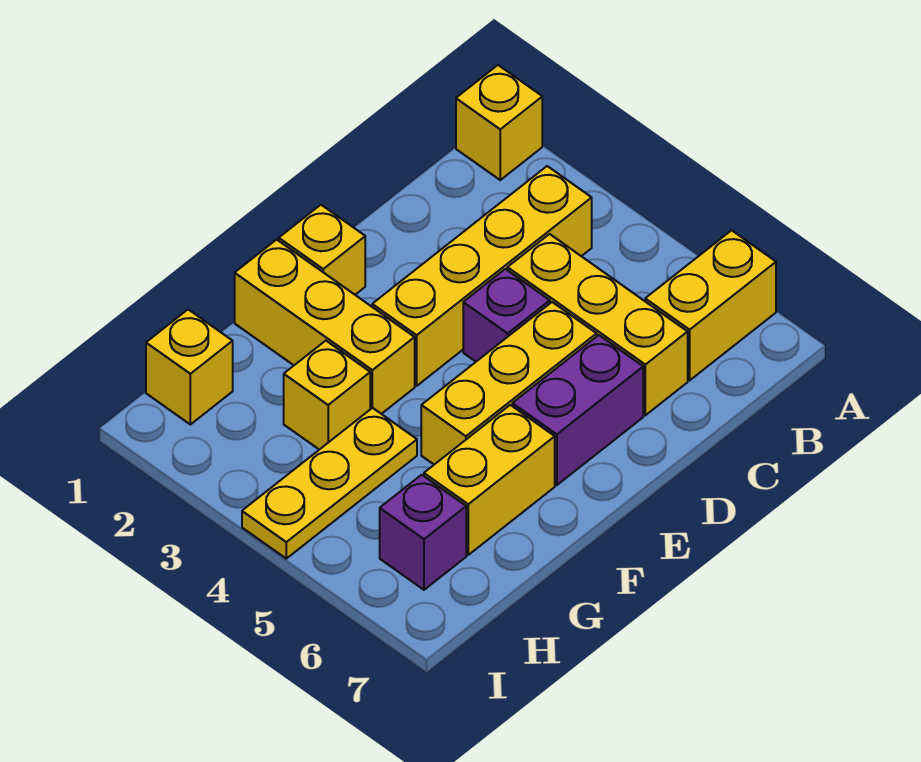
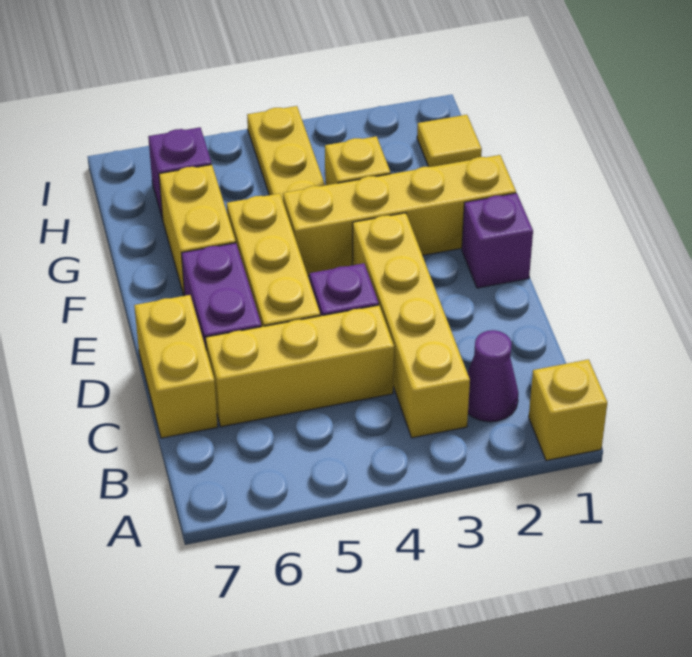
yellow 1x2 brick [645,230,776,380] -> yellow 1x2 brick moved to [134,295,218,438]
none -> purple 1x1 cone [467,330,518,422]
yellow 1x1 brick [279,205,365,295] -> purple 1x1 brick [462,193,533,288]
yellow 1x3 brick [235,240,415,414] -> yellow 1x4 brick [283,155,516,276]
yellow 1x1 brick [146,309,233,424] -> yellow 1x1 tile [417,115,482,167]

